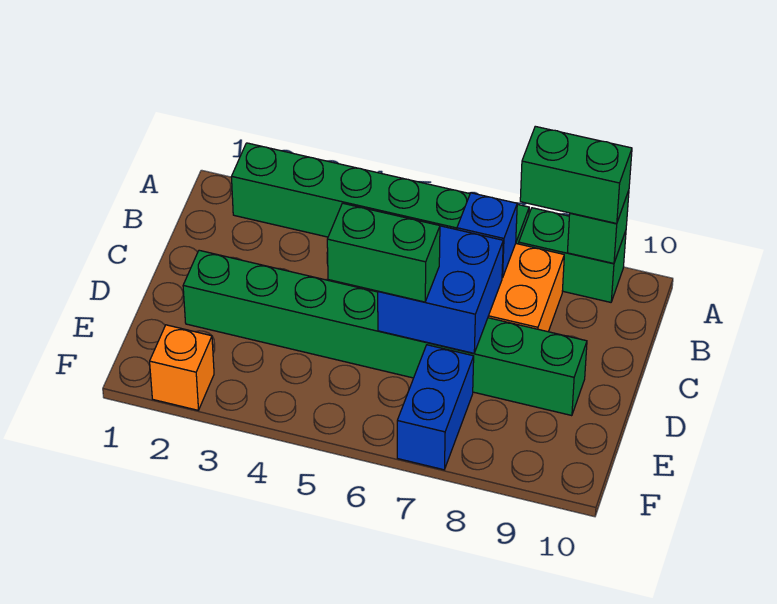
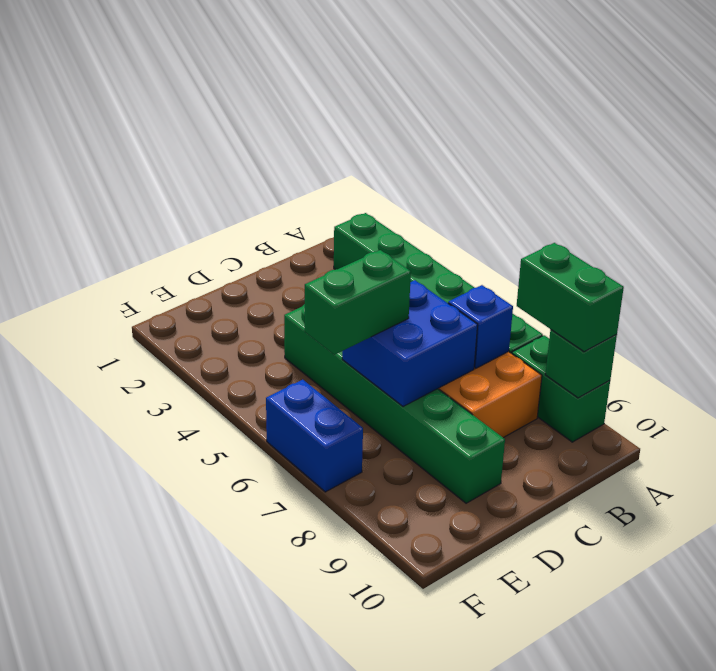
green 1x8 brick [183,250,587,416] -> green 1x6 brick [284,304,505,503]
green 1x2 brick [327,203,440,302] -> green 1x2 brick turned to [305,250,411,355]
blue 1x2 brick [397,345,474,470] -> blue 1x2 brick turned to [266,380,363,492]
orange 1x1 brick [150,325,214,410] -> none

